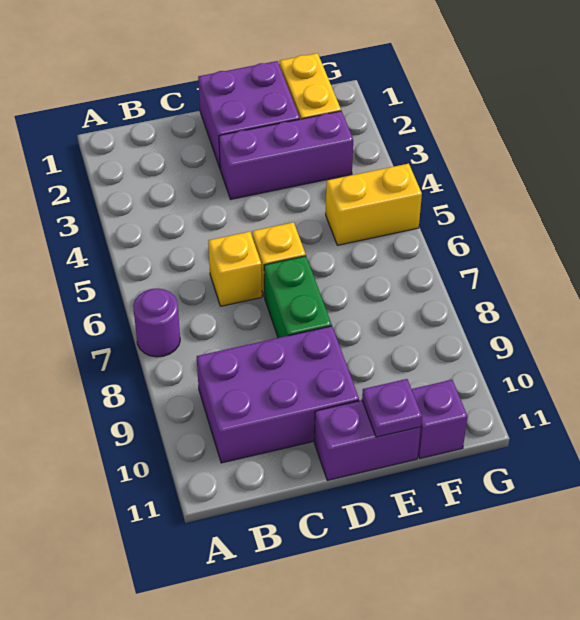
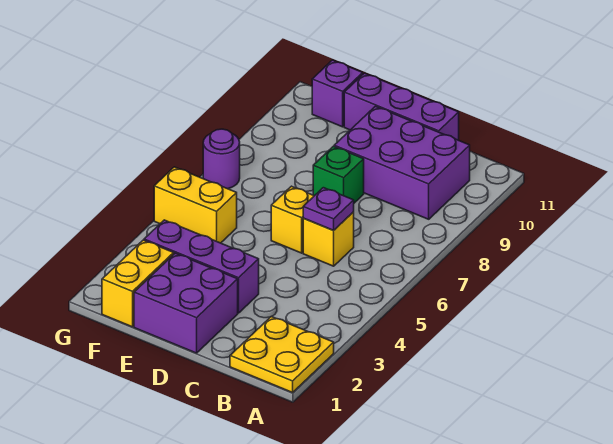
none -> yellow 2x2 plate [230,317,334,393]
purple 1x1 round brick [133,288,180,357] -> purple 1x1 round brick moved to [203,129,240,189]
green 1x2 brick [264,256,332,338] -> green 1x1 brick [313,146,364,203]
purple 1x2 brick [314,400,421,480] -> purple 1x3 brick [344,73,459,140]
purple 1x1 plate [362,379,422,437] -> purple 1x1 plate moved to [303,188,354,230]

